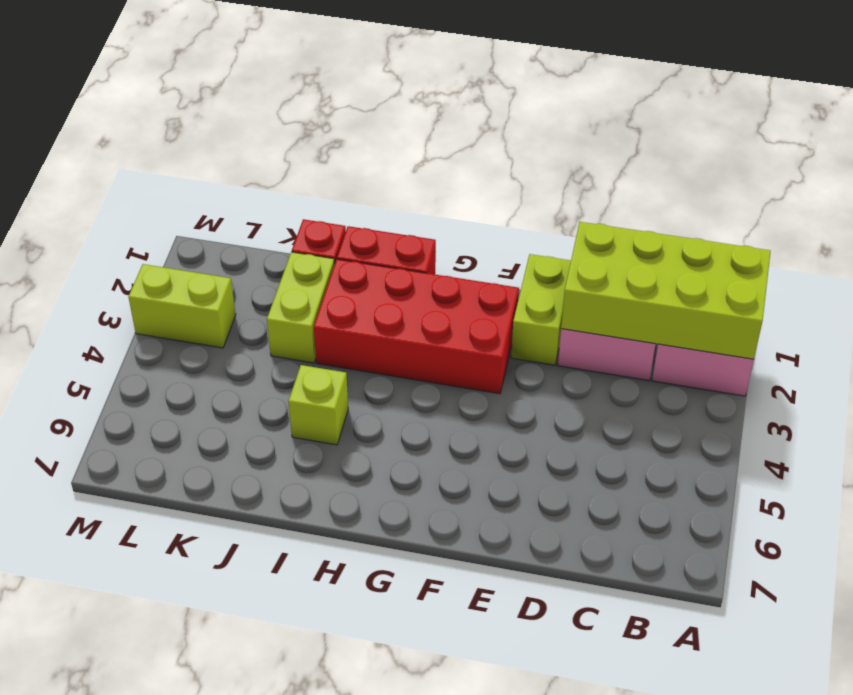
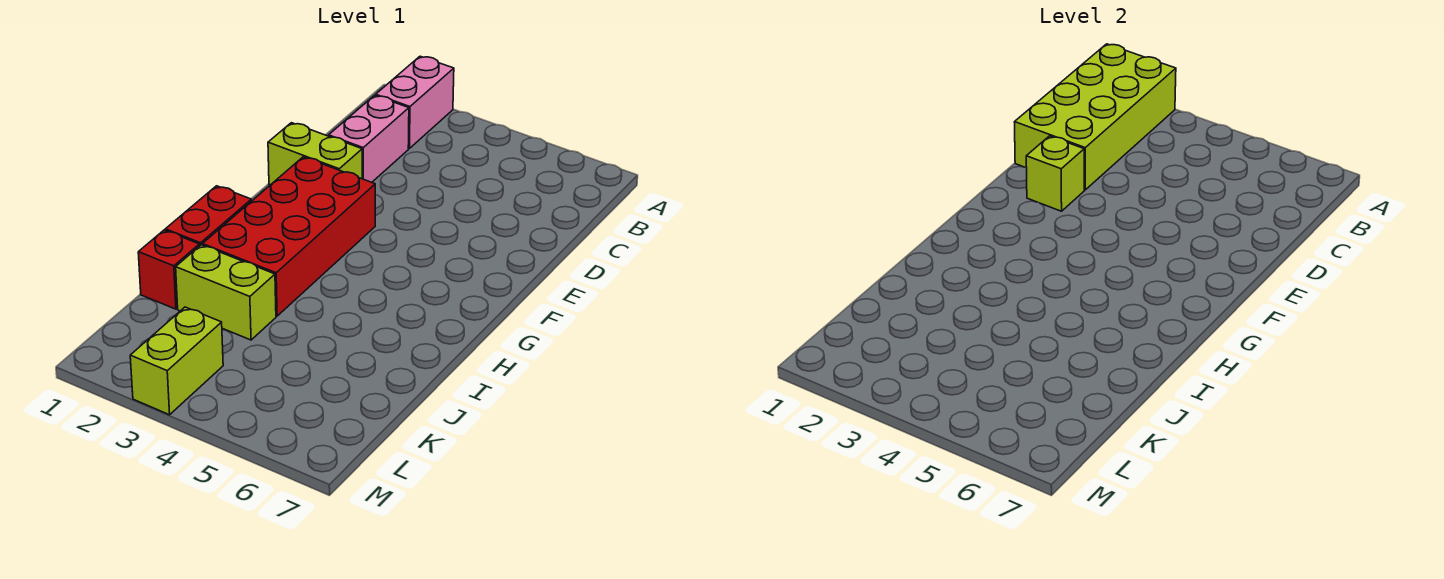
lime 1x1 brick [288,365,348,445] -> lime 1x1 brick moved to [1026,136,1084,211]

